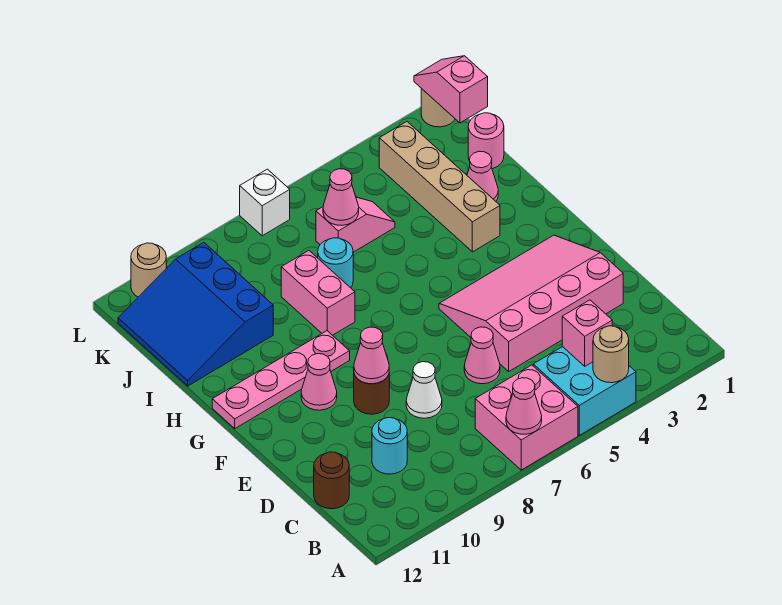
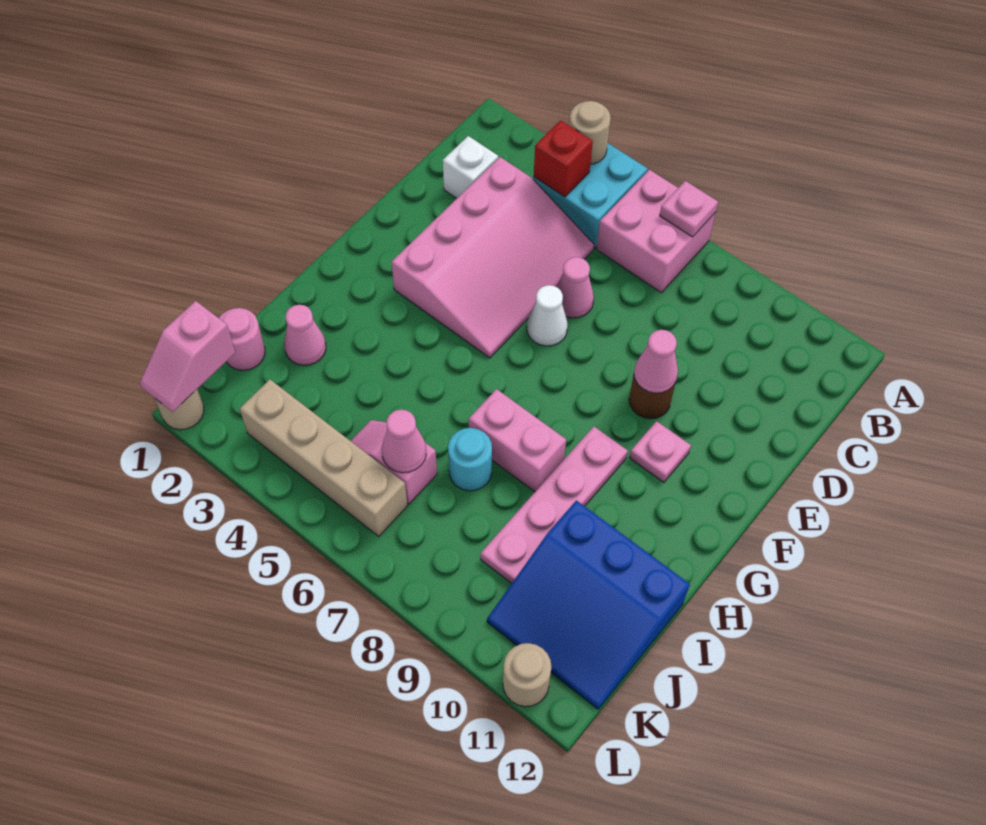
pink 1x1 cone [506,378,542,434] -> pink 1x1 plate [660,181,718,237]
pink 1x1 brick [562,300,612,366] -> red 1x1 brick [534,120,593,197]
cyan 1x1 round brick [372,418,407,474] -> none
brown 1x1 round brick [314,452,349,509] -> none
pink 3x4 slope [439,235,623,371] -> pink 3x4 slope turned to [392,157,594,358]
white 1x1 cone [406,362,442,418] -> white 1x1 cone moved to [527,285,568,346]
pink 1x1 cone [301,354,337,410] -> pink 1x1 plate [630,421,691,482]
pink 1x4 plate [212,331,350,429] -> pink 1x4 plate turned to [481,427,628,583]
tan 1x4 brick [379,122,500,252] -> tan 1x4 brick turned to [240,380,408,536]
pink 1x2 brick [281,251,355,335] -> pink 1x2 brick turned to [469,389,566,492]
blue 3x3 slope [118,242,273,386] -> blue 3x3 slope turned to [487,500,690,709]
white 1x1 brick [240,169,290,236] -> white 1x1 brick moved to [443,136,498,198]

